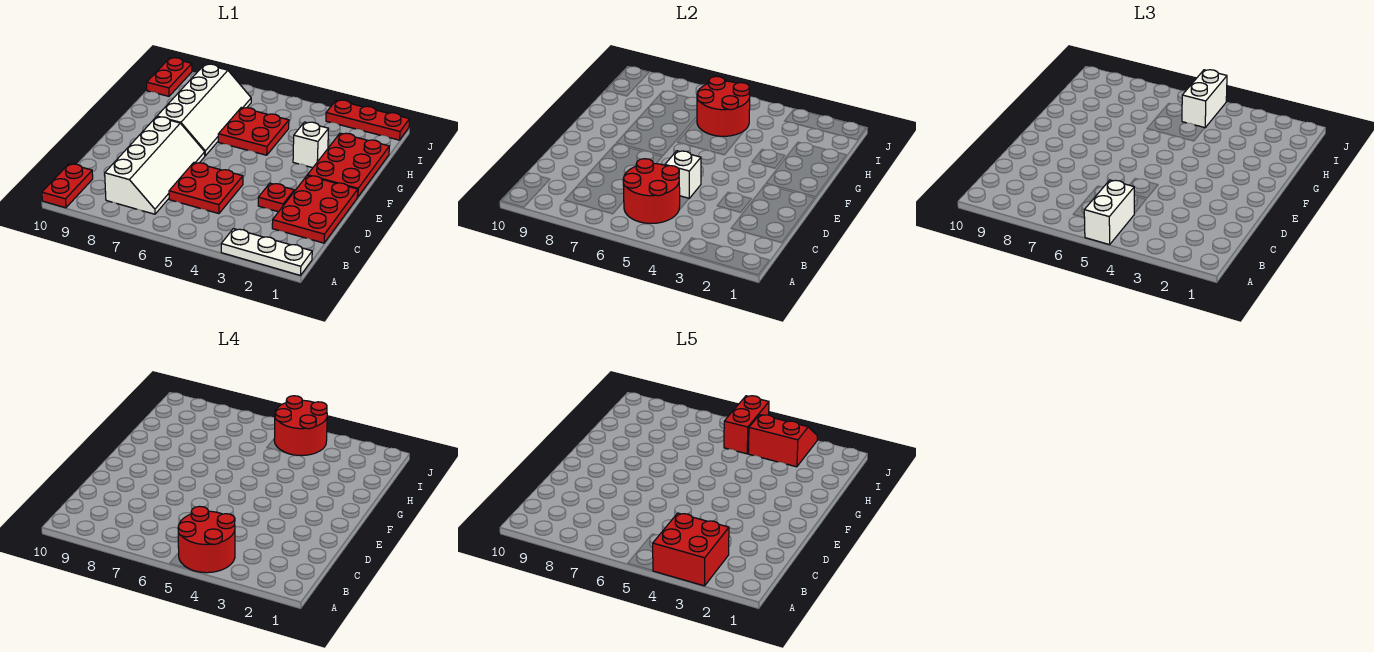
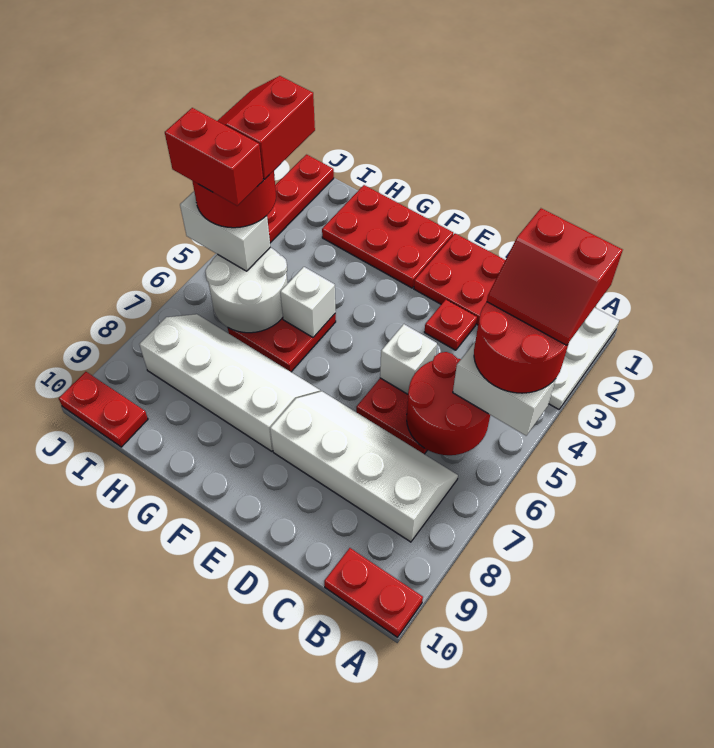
red 2x2 brick [653,513,729,586] -> red 2x2 slope [487,208,623,345]
white 1x1 brick [293,122,329,168] -> white 1x1 brick moved to [280,267,336,337]
red 2x2 round brick [697,76,750,136] -> white 2x2 round brick [205,248,288,333]

